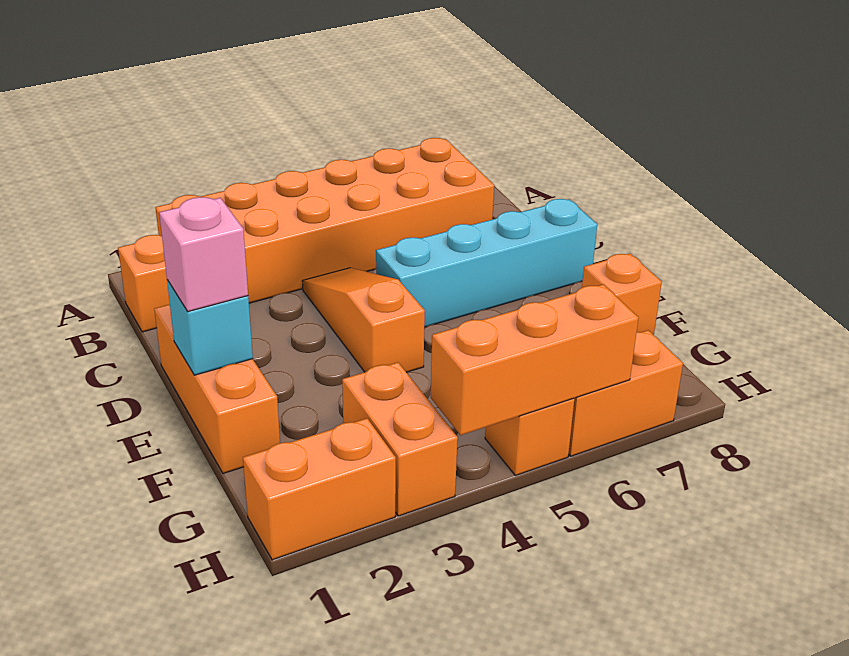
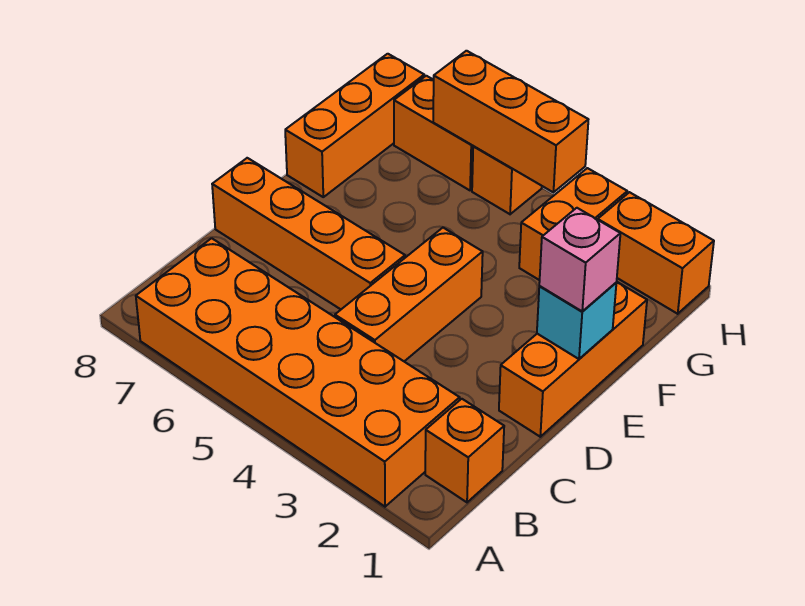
orange 1x3 slope [302,268,425,372] -> orange 1x3 brick [335,228,483,361]
cyan 1x4 brick [376,199,597,327] -> orange 1x4 brick [212,158,405,309]
orange 1x1 brick [582,254,662,335] -> orange 1x3 brick [285,54,424,197]

